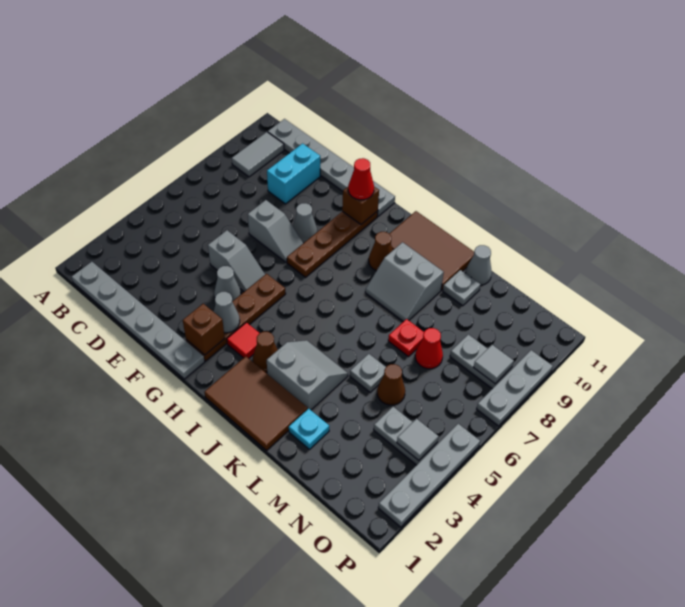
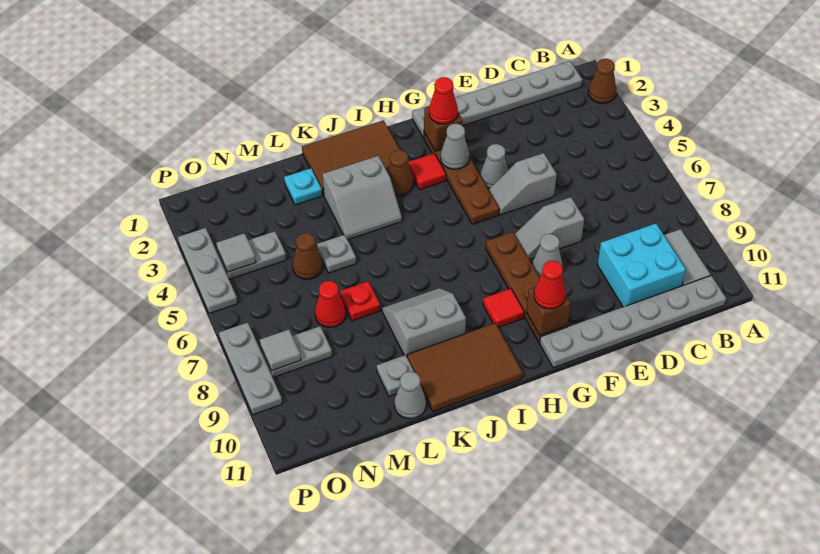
cyan 1x2 brick [267,143,320,204] -> cyan 2x2 brick [597,224,686,307]
none -> red 1x1 cone [429,77,458,124]
none -> red 1x1 tile [483,289,524,327]
brown 1x1 cone [369,232,393,271] -> brown 1x1 cone moved to [588,59,616,103]
grey 1x4 plate [378,424,480,527] -> grey 1x3 plate [178,228,238,313]

